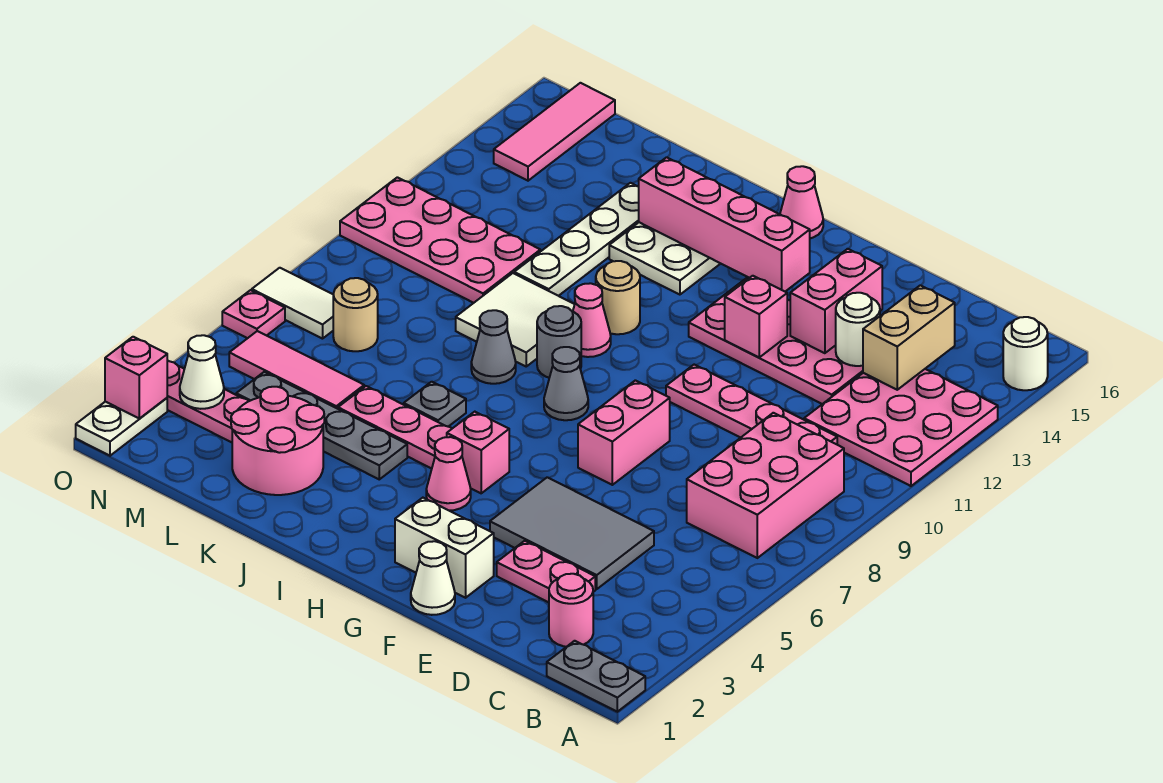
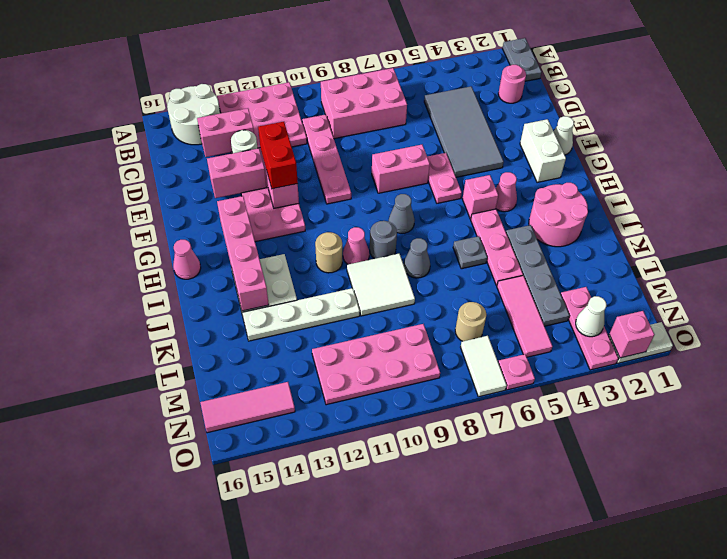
white 1x1 round brick [1003,317,1048,390] -> white 2x2 round brick [167,84,220,145]
tan 1x2 brick [863,285,955,390] -> pink 1x2 brick [197,108,254,157]
pink 1x2 plate [497,541,595,602] -> pink 1x2 plate moved to [427,153,462,203]
grey 2x3 tile [490,477,654,589] -> grey 2x4 tile [424,86,504,177]
none -> red 1x2 brick [258,122,298,189]
pink 2x2 round brick [231,387,324,495] -> pink 2x2 round brick moved to [529,183,588,247]
pink 2x4 plate [340,177,540,303] -> pink 2x4 plate turned to [312,324,440,405]

